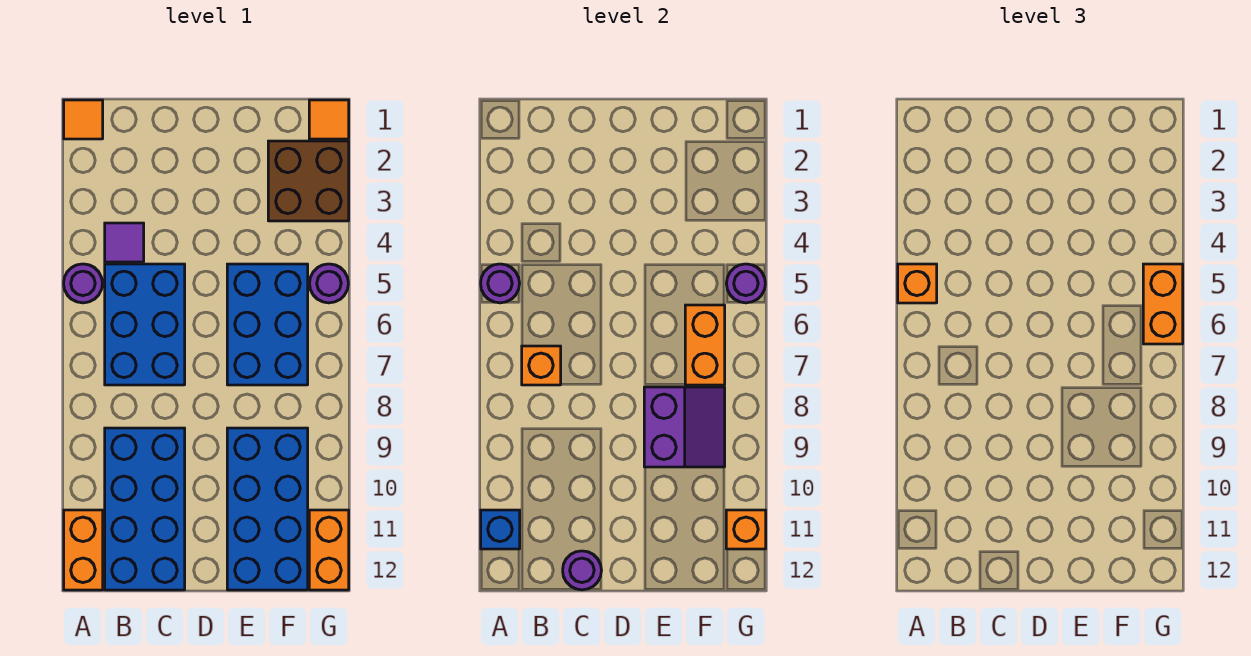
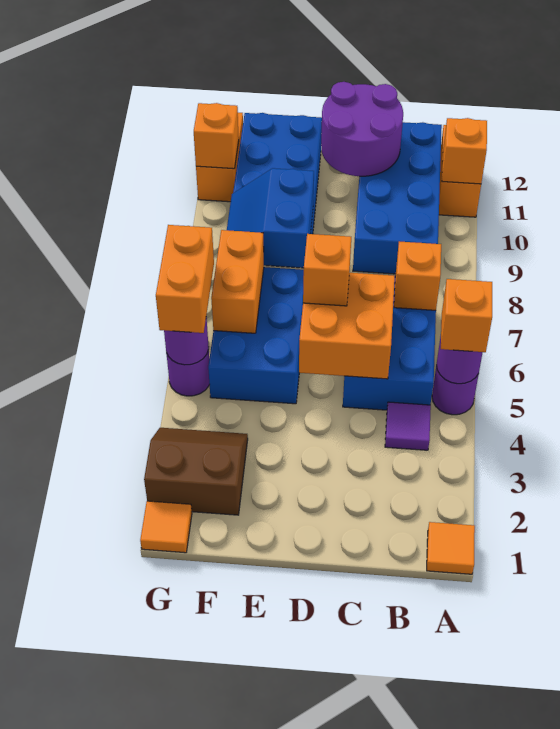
blue 1x1 brick [481,510,520,549] -> orange 1x1 brick [442,118,487,184]
none -> orange 2x2 brick [299,273,395,379]
purple 1x1 round brick [563,551,601,590] -> purple 2x2 round brick [321,82,403,176]
none -> orange 1x1 brick [303,234,351,306]
purple 2x2 slope [644,387,725,467] -> blue 2x2 slope [227,168,314,268]
brown 2x2 brick [268,141,349,221] -> brown 2x2 slope [144,428,248,515]

